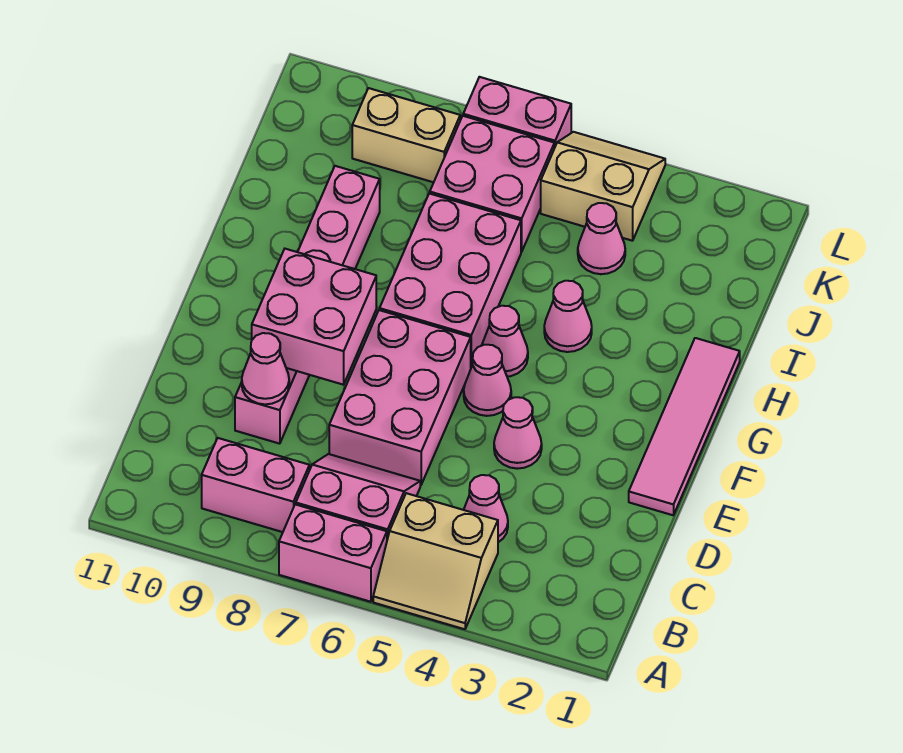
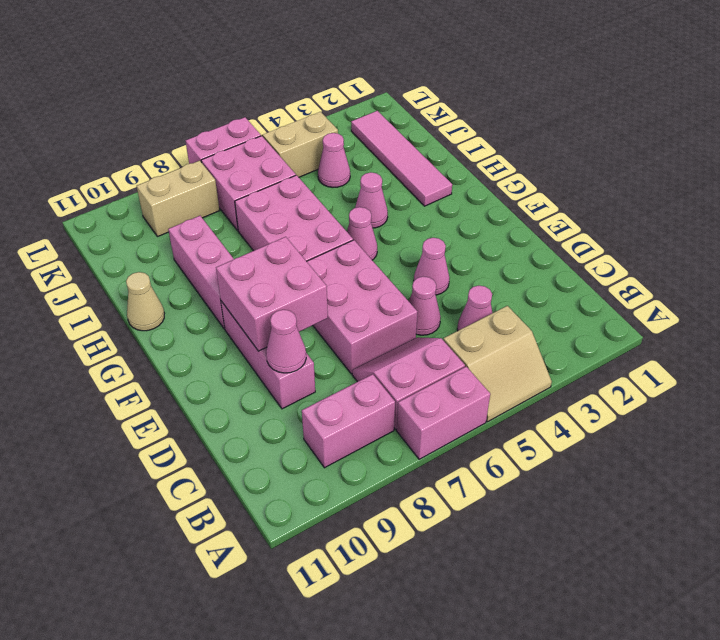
pink 1x4 tile [629,338,740,515] -> pink 1x4 tile moved to [351,111,452,206]
pink 1x1 cone [464,345,511,416] -> pink 1x1 cone moved to [409,277,441,335]
none -> tan 1x1 cone [126,272,164,331]

